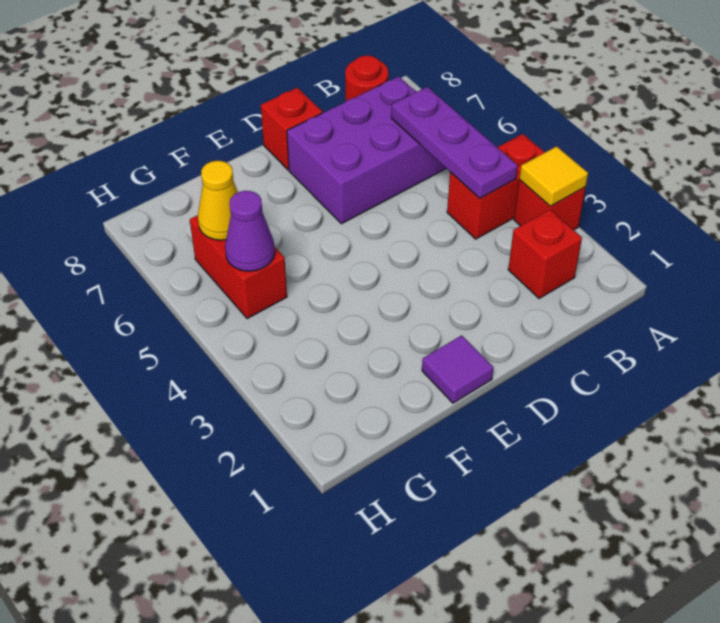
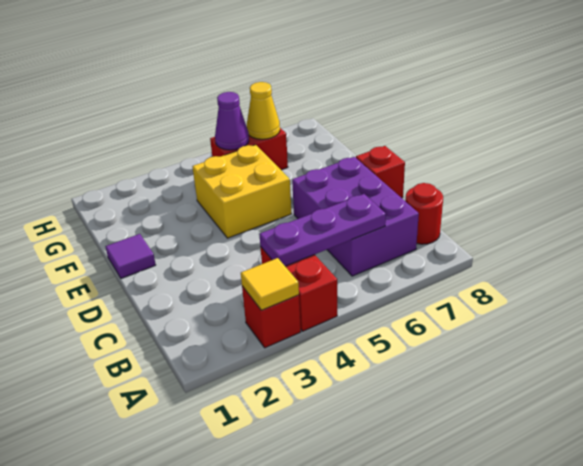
red 1x1 brick [508,210,582,298] -> none
none -> yellow 2x2 brick [192,145,292,238]

